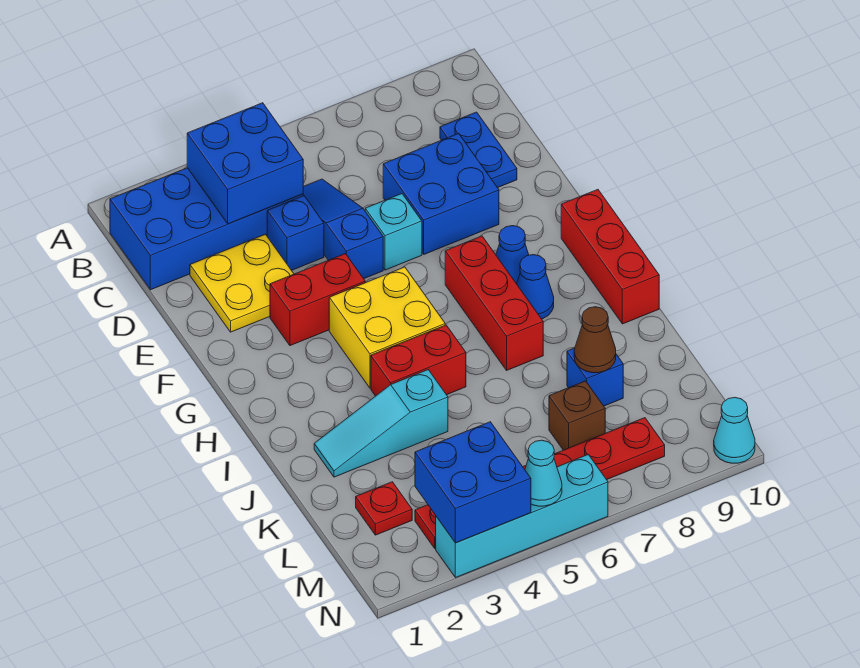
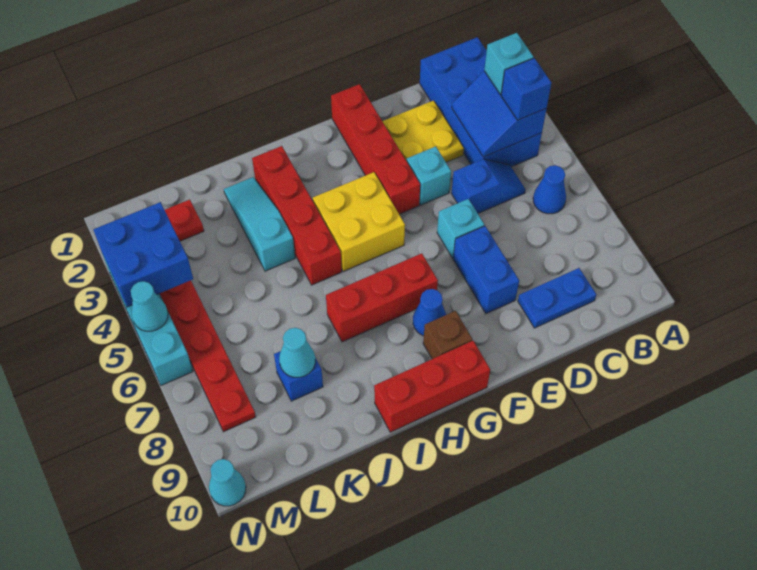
blue 2x2 brick [187,103,303,224] -> blue 2x2 slope [452,71,547,157]
none -> cyan 1x1 brick [484,33,534,94]
blue 1x3 slope [303,179,383,279] -> blue 1x2 slope [451,159,526,213]
blue 1x1 brick [267,196,324,270] -> blue 1x1 brick moved to [501,58,551,120]
blue 2x2 brick [383,133,499,254] -> blue 1x2 brick [453,226,519,314]
none -> cyan 1x1 brick [407,146,451,205]
red 1x2 brick [270,254,365,346] -> red 1x4 brick [331,84,420,214]
blue 1x1 cone [517,255,554,319] -> blue 1x1 cone moved to [533,165,566,214]
red 1x2 brick [371,325,466,396] -> red 1x4 brick [252,146,342,285]
brown 1x1 cone [574,307,616,373] -> cyan 1x1 cone [279,328,315,377]
brown 1x1 brick [549,381,605,450] -> brown 1x1 brick moved to [423,311,472,359]

